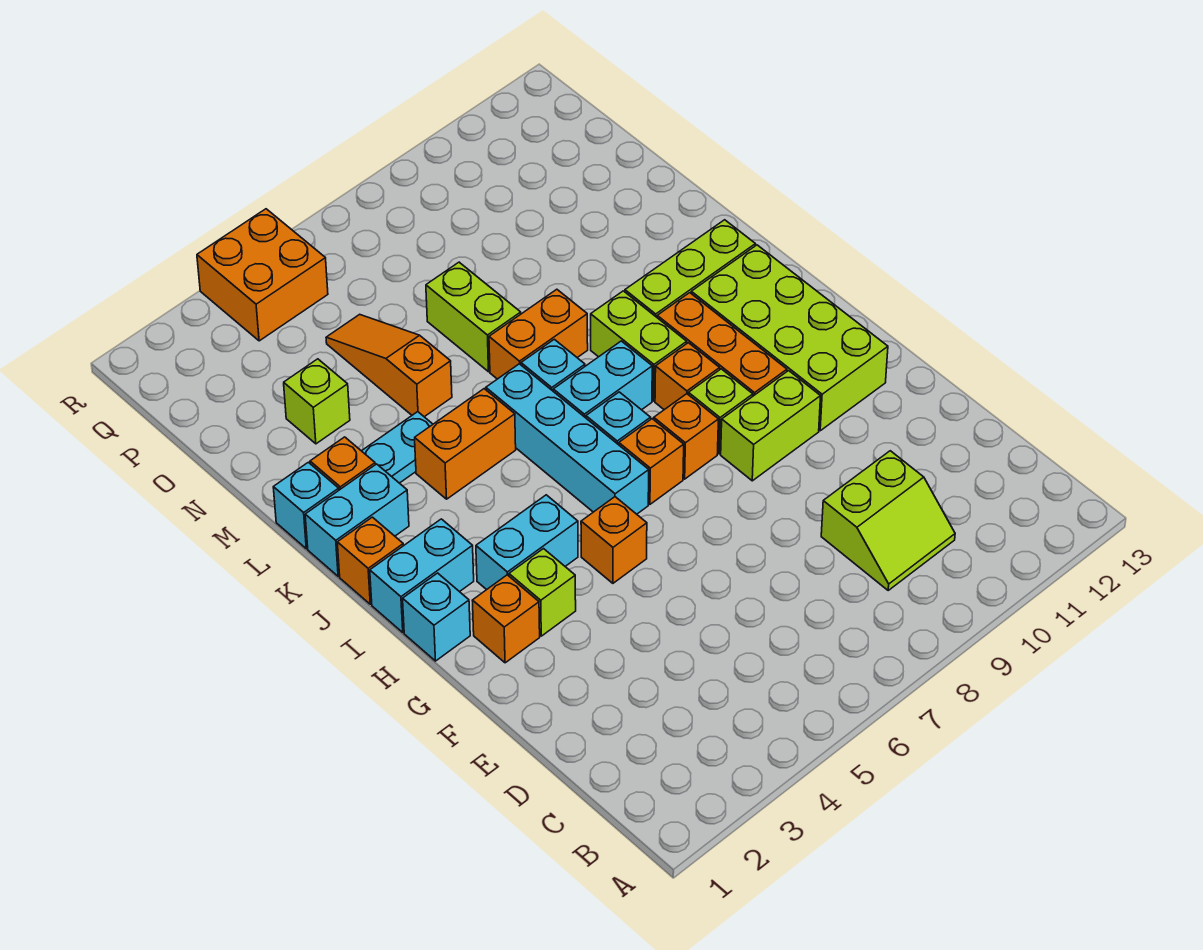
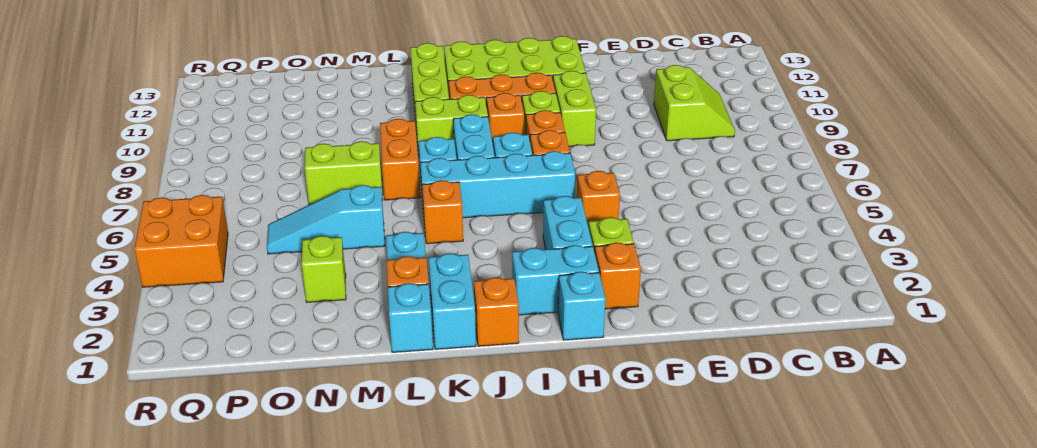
cyan 1x2 brick [370,519,474,632] -> cyan 1x2 brick turned to [512,245,599,315]
orange 1x2 brick [415,389,516,499] -> orange 1x1 brick [422,180,463,244]
orange 1x3 slope [326,314,452,417] -> cyan 1x3 slope [267,185,385,254]

